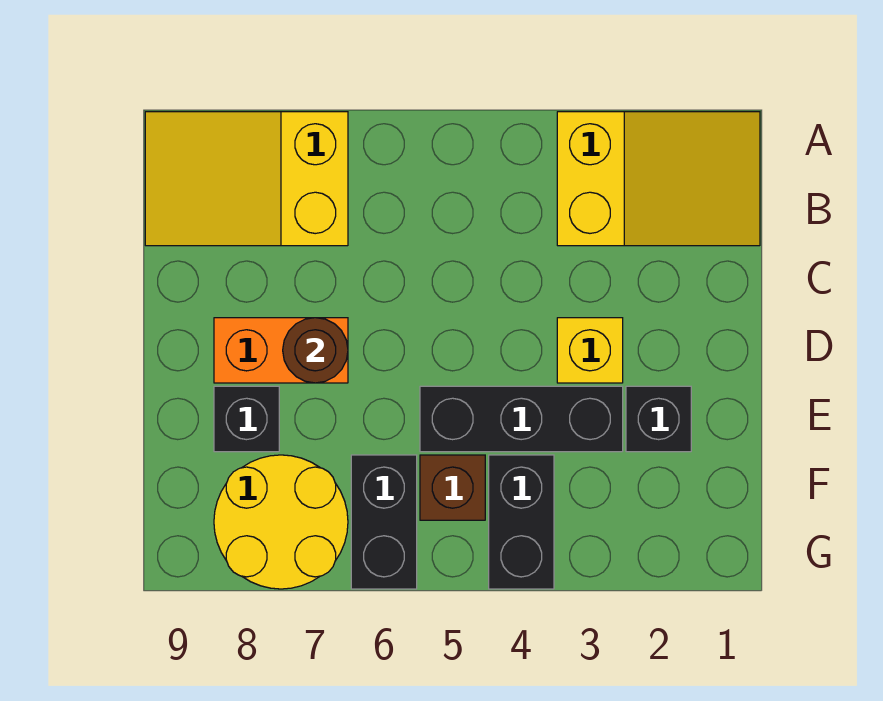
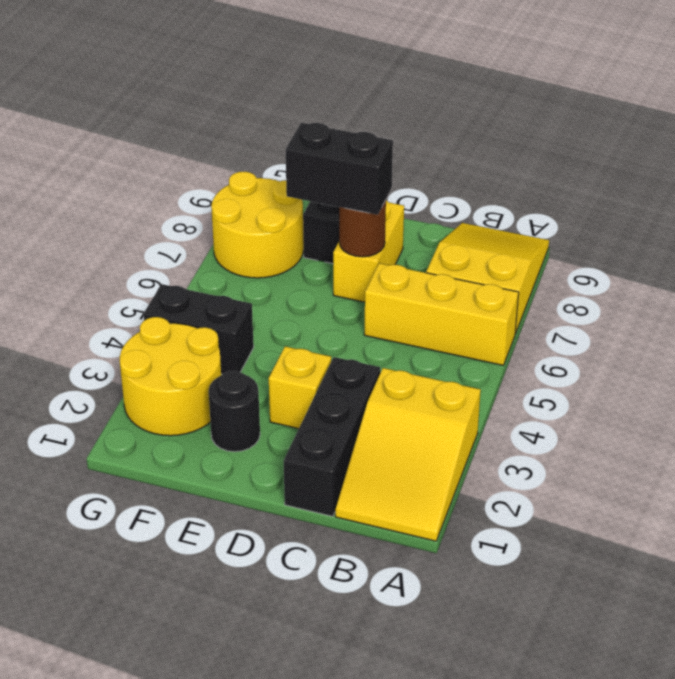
none -> yellow 1x3 brick [364,263,519,365]
orange 1x2 brick [214,318,348,383] -> yellow 1x2 brick [333,200,404,302]
black 1x1 brick [626,386,691,452] -> black 1x1 round brick [209,371,260,452]
black 1x3 brick [420,386,623,452] -> black 1x3 brick moved to [284,357,380,516]
none -> yellow 2x2 round brick [120,317,221,436]
brown 1x1 brick [420,455,485,520] -> none
black 1x2 brick [351,455,417,589] -> black 1x2 brick moved to [286,123,393,215]

